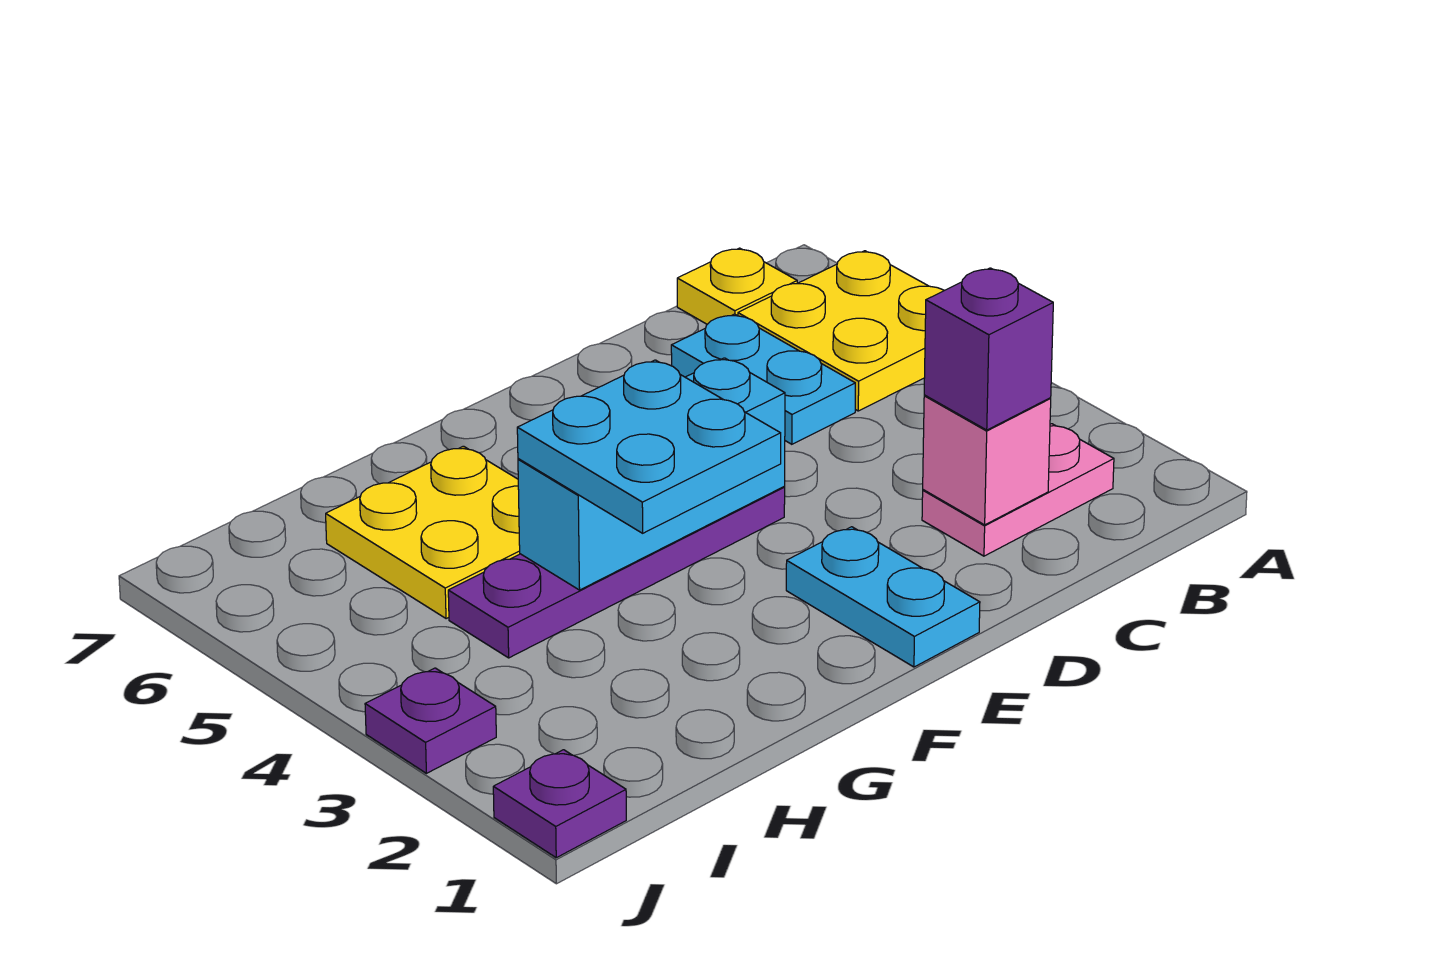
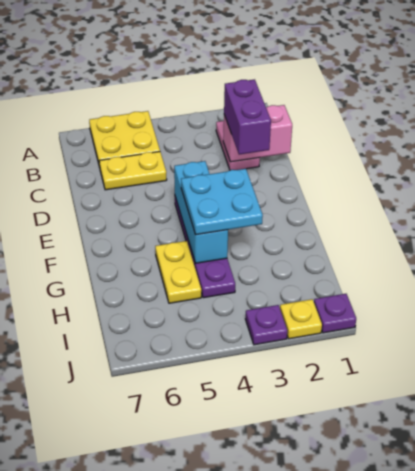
yellow 1x1 plate [677,248,797,324] -> yellow 1x1 plate moved to [280,299,322,339]
pink 1x1 brick [923,396,1051,525] -> pink 1x2 brick [223,105,292,162]
purple 1x1 brick [924,268,1053,430] -> purple 1x2 brick [224,79,271,155]
cyan 1x2 plate [671,314,855,444] -> yellow 1x2 plate [99,152,167,190]
cyan 1x2 plate [786,527,980,667] -> none
yellow 2x2 plate [326,446,520,619] -> yellow 1x2 plate [155,241,201,303]

